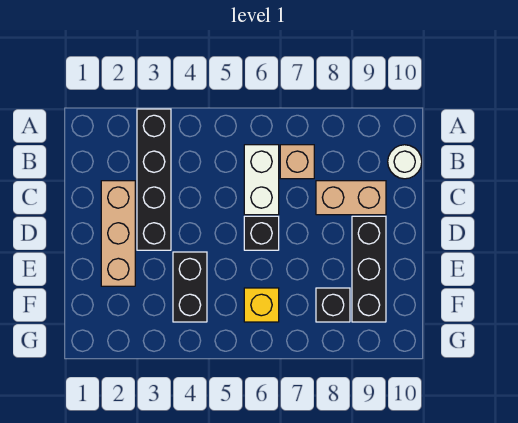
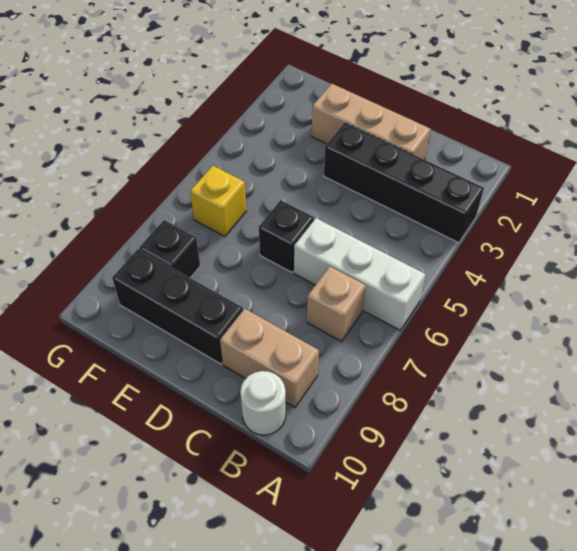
white 1x2 brick [244,145,279,215] -> white 1x3 brick [294,218,426,330]
tan 1x2 brick [316,181,386,215] -> tan 1x2 brick turned to [220,309,319,407]
black 1x2 brick [173,252,207,322] -> none

